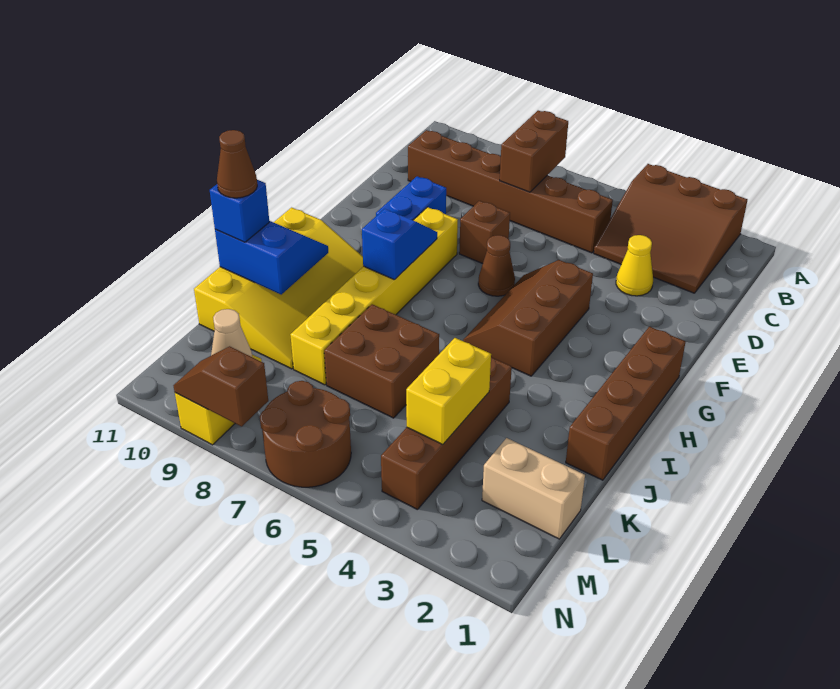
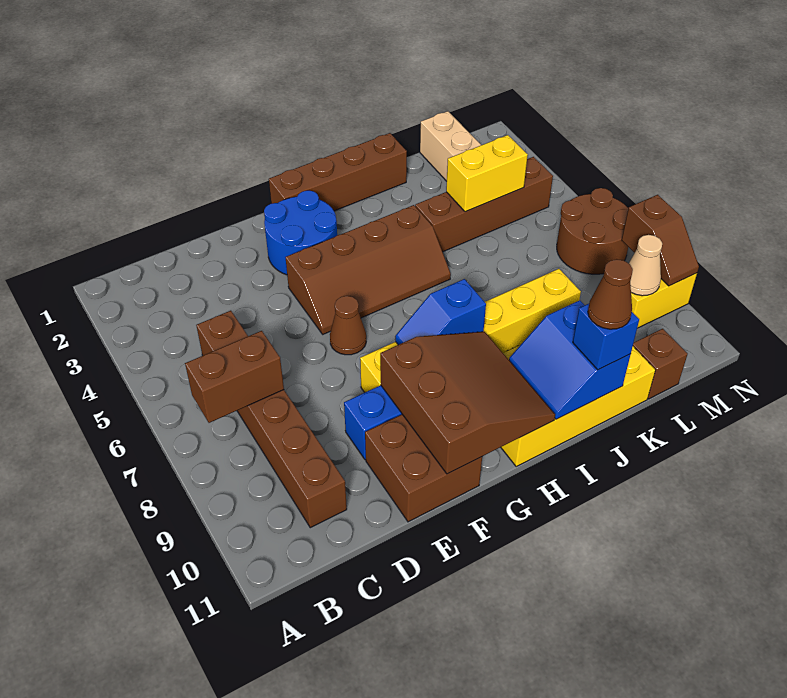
brown 3x3 slope [594,164,748,293] -> brown 3x3 slope moved to [380,332,555,474]
yellow 1x1 cone [616,235,653,296] -> none
brown 1x1 brick [459,201,510,264] -> brown 1x1 brick moved to [633,329,688,399]
none -> blue 2x2 round brick [264,190,337,275]
brown 2x3 slope [463,260,593,376] -> brown 2x4 slope [285,205,451,334]
brown 2x2 brick [324,304,439,418] -> brown 2x2 brick moved to [365,414,482,522]

